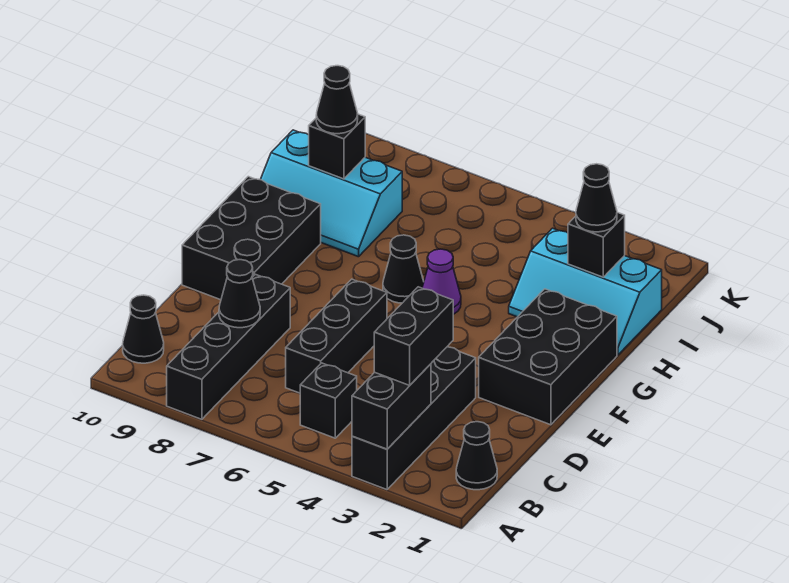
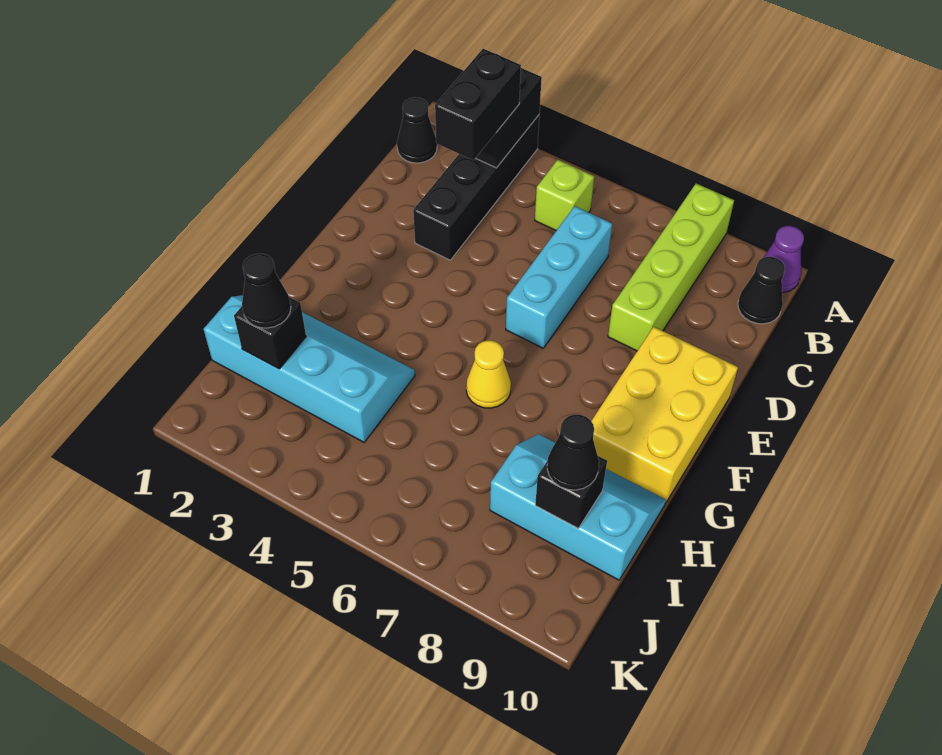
black 1x4 brick [167,274,290,419] -> lime 1x4 brick [608,184,734,351]
black 1x1 brick [300,363,357,438] -> lime 1x1 brick [535,160,594,231]
black 1x3 brick [286,279,387,393] -> cyan 1x3 brick [506,206,612,348]
black 1x1 cone [219,260,260,328] -> none
black 2x3 brick [479,289,617,425] -> none
black 2x3 brick [182,177,321,300] -> yellow 2x3 brick [591,327,738,503]
purple 1x1 cone [422,249,461,314] -> purple 1x1 cone moved to [763,226,804,293]
black 1x1 cone [383,235,424,303] -> yellow 1x1 cone [466,341,511,408]
cyan 2x3 slope [509,228,662,355] -> cyan 2x4 slope [204,295,415,442]

